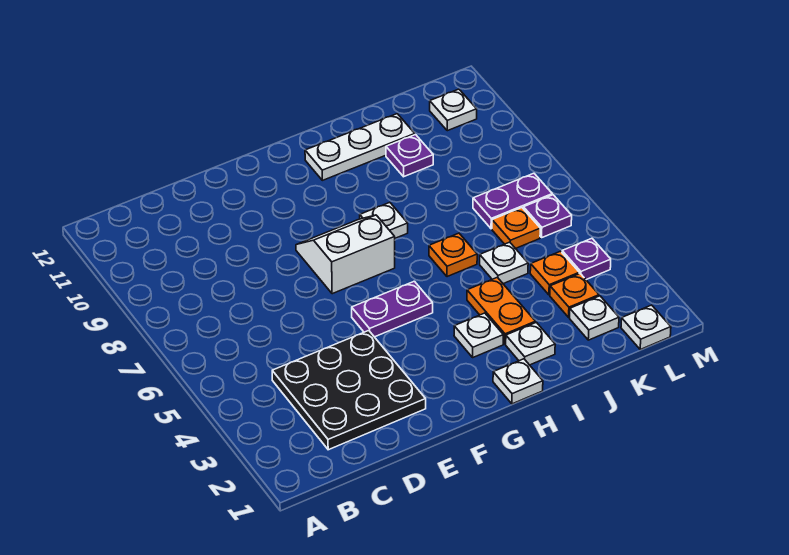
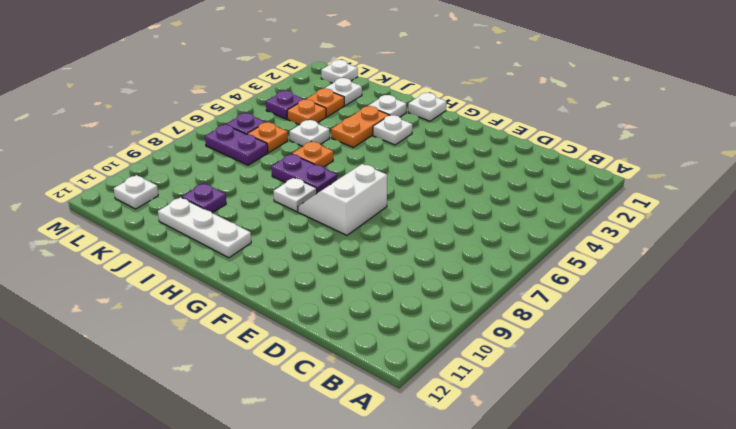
black 3x3 plate [272,331,426,450] -> none
purple 1x2 plate [352,281,433,337] -> purple 1x2 plate moved to [271,154,337,193]
white 2x2 slope [296,215,395,294] -> white 2x2 slope turned to [298,164,387,235]

